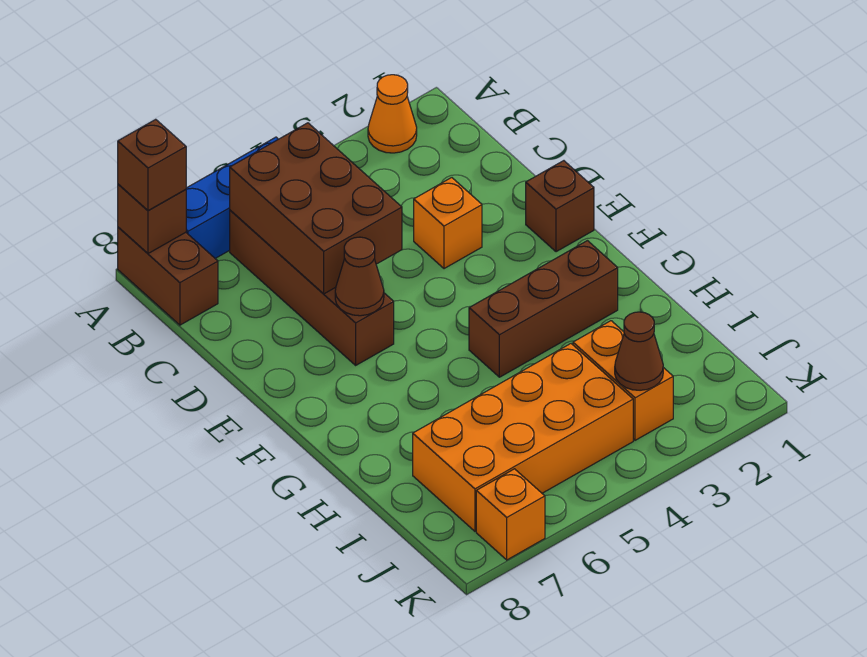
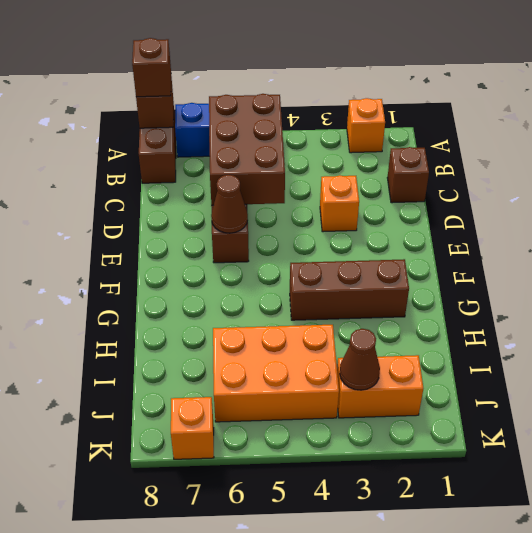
orange 1x1 cone [368,75,417,153] -> orange 1x1 brick [347,98,385,153]
brown 1x1 brick [526,161,594,252] -> brown 1x1 brick moved to [387,147,429,203]
orange 1x2 brick [573,321,673,440] -> orange 1x2 brick turned to [337,355,423,418]
orange 2x4 brick [413,344,633,531] -> orange 2x3 brick [213,325,339,422]

